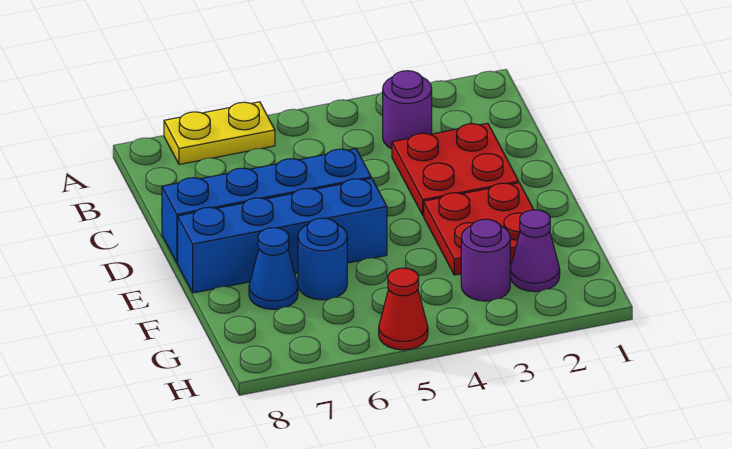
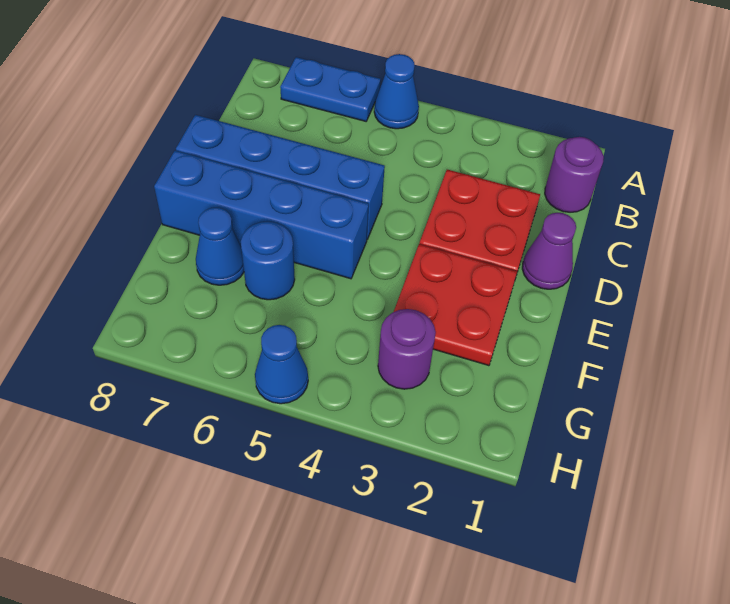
none -> blue 1x1 cone [374,54,419,129]
yellow 1x2 plate [164,102,275,164] -> blue 1x2 plate [280,57,381,121]
purple 1x1 round brick [383,71,432,149] -> purple 1x1 round brick moved to [545,137,604,212]
purple 1x1 cone [510,210,560,292] -> purple 1x1 cone moved to [522,213,576,289]
red 1x1 cone [379,268,428,350] -> blue 1x1 cone [255,325,308,404]

